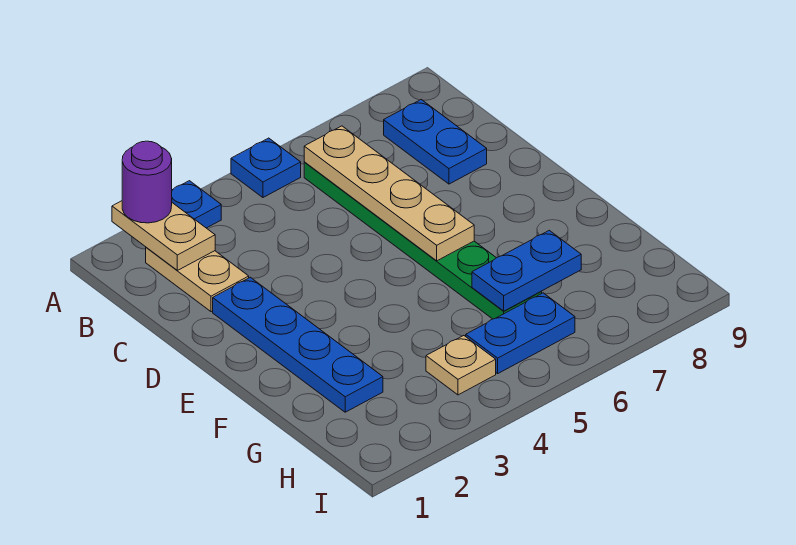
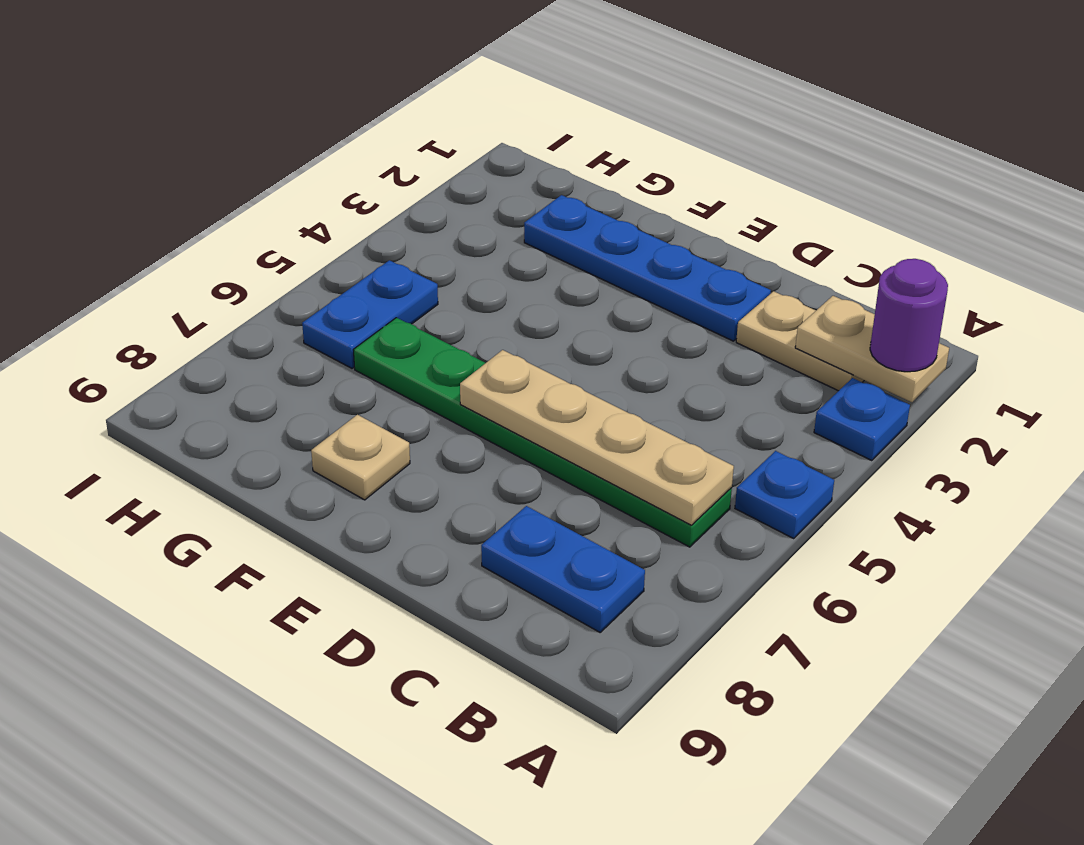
blue 1x2 plate [472,230,581,311] -> none
tan 1x1 plate [426,336,496,395] -> tan 1x1 plate moved to [311,415,410,500]

